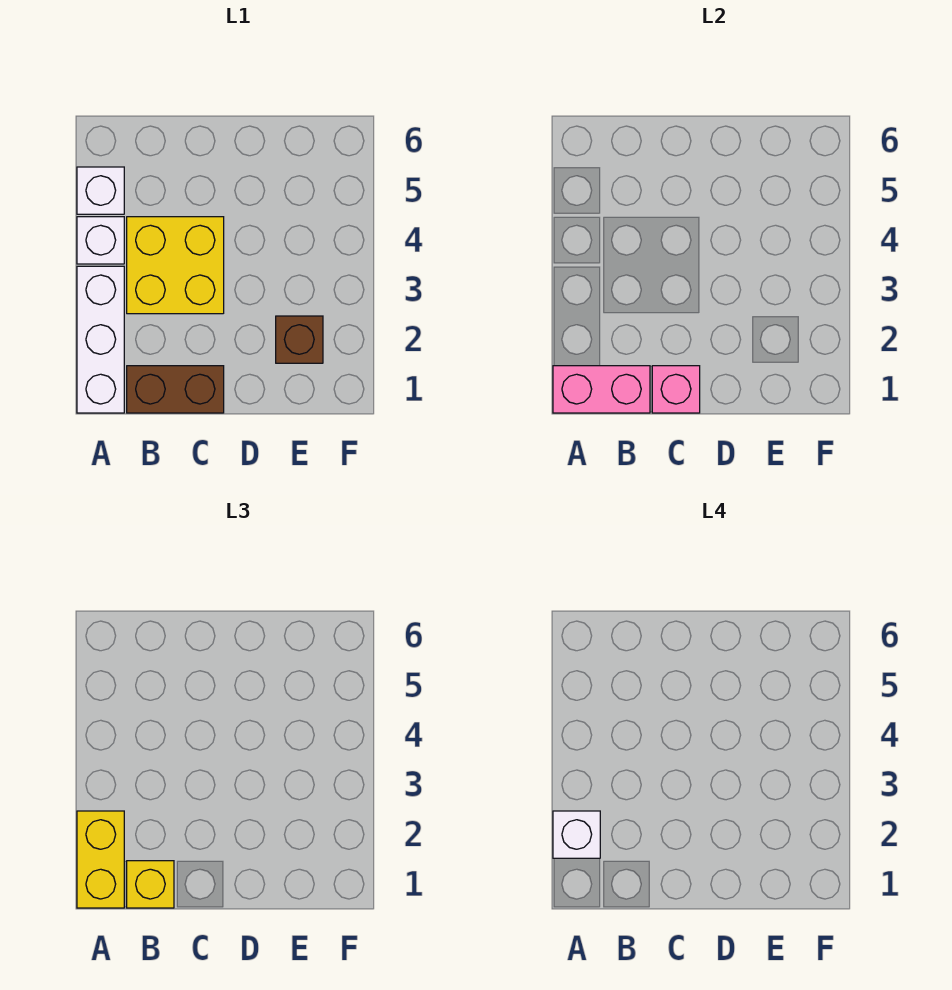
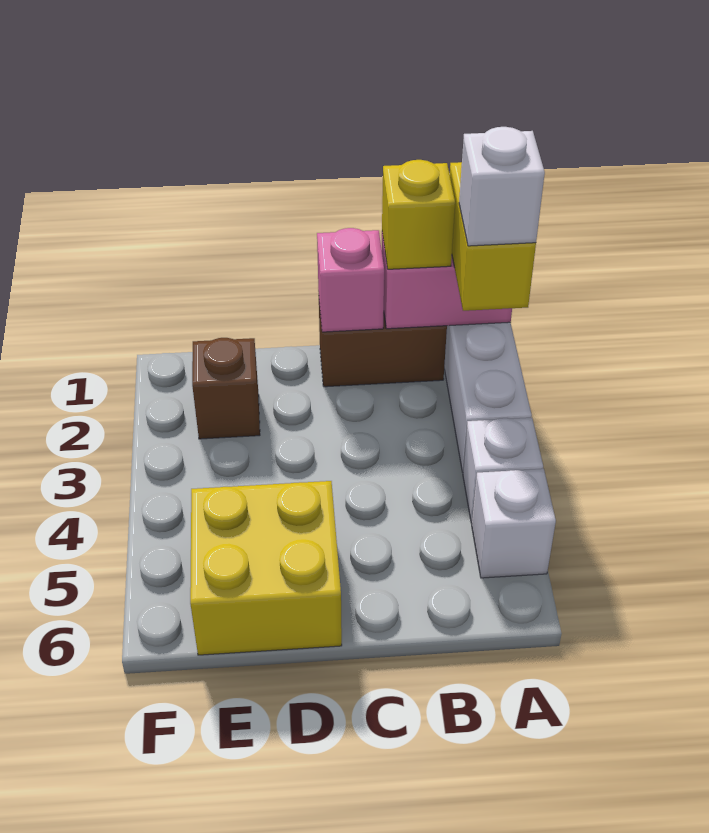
yellow 2x2 brick [127,217,224,314] -> yellow 2x2 brick moved to [190,481,342,655]

